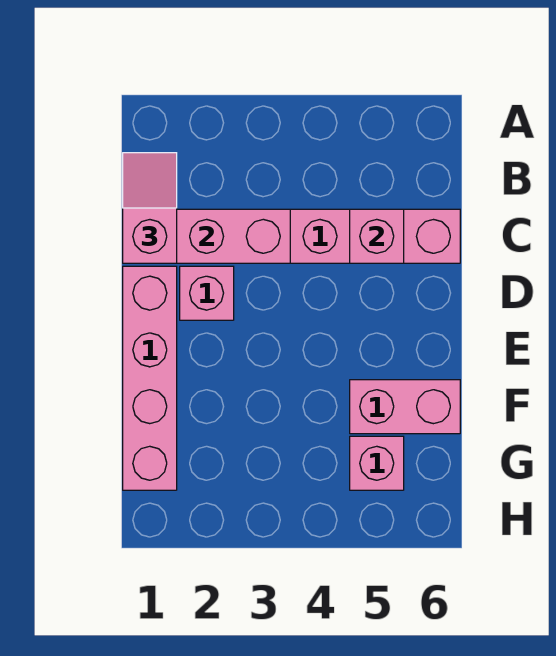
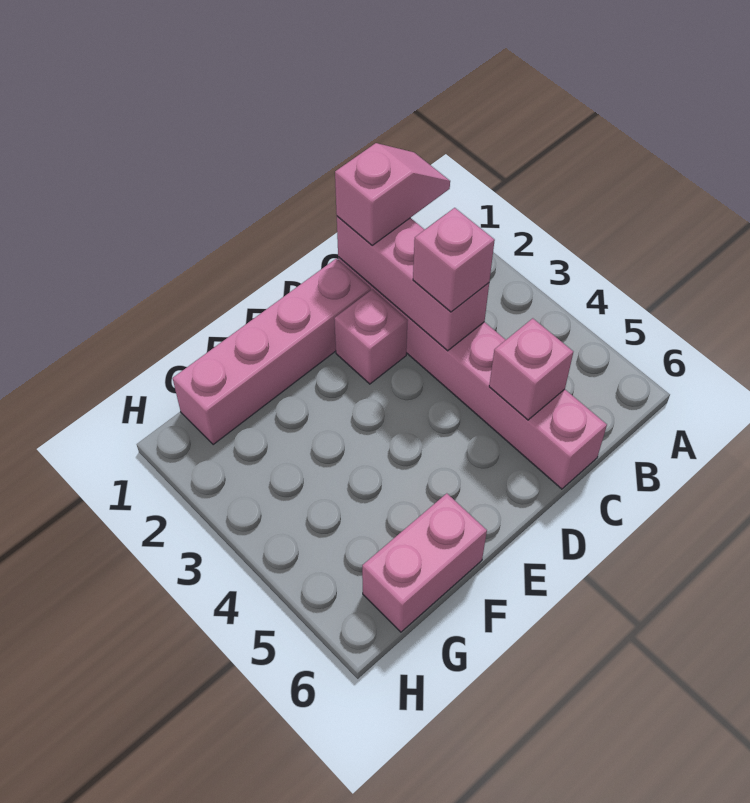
pink 1x2 brick [350,380,460,434] -> pink 1x2 brick turned to [362,493,487,632]
pink 1x1 brick [350,436,404,490] -> pink 1x1 brick moved to [413,208,495,312]

